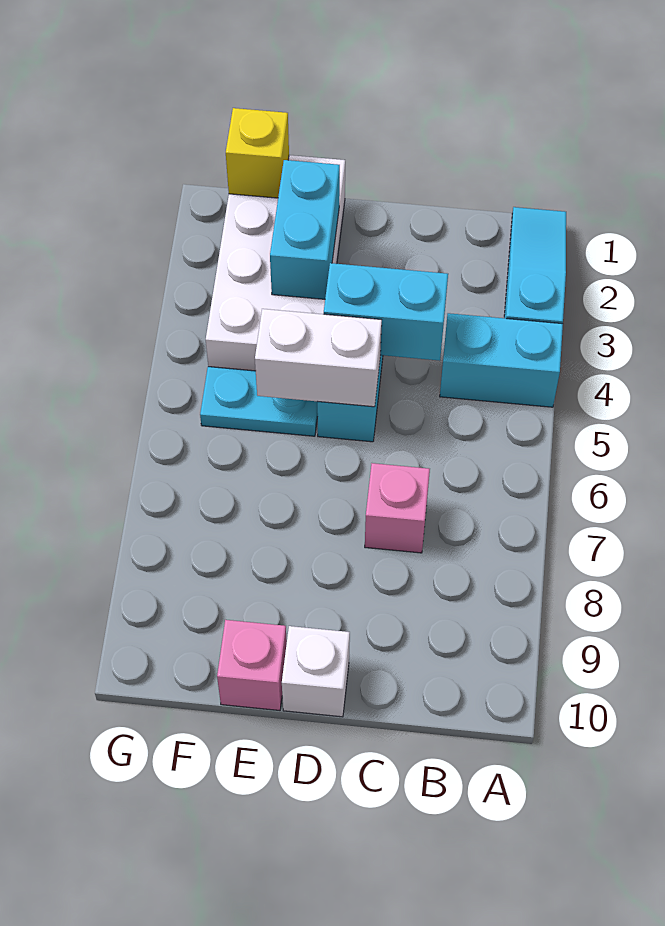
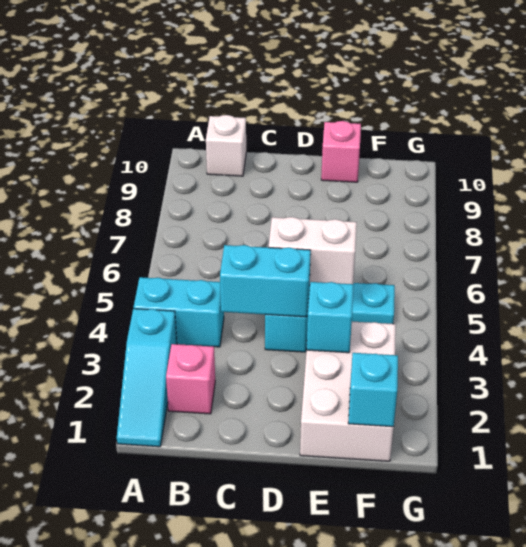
pink 1x1 brick [365,463,430,553] -> pink 1x1 brick moved to [166,344,215,414]
white 1x1 brick [282,626,350,717] -> white 1x1 brick moved to [206,115,246,176]
white 2x4 brick [206,155,345,371] -> white 2x3 brick [300,321,396,461]
cyan 1x2 brick [270,160,340,299] -> cyan 1x1 brick [307,282,354,353]
yellow 1x1 brick [226,108,289,198] -> cyan 1x1 brick [348,353,398,427]

